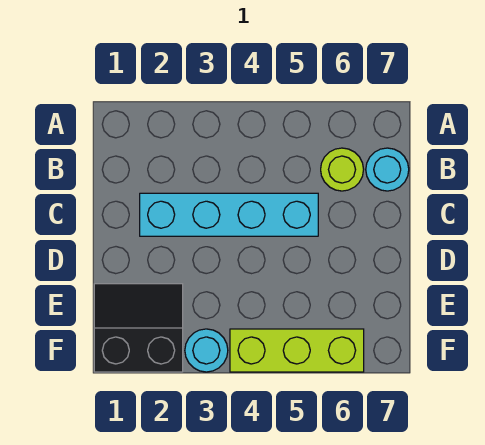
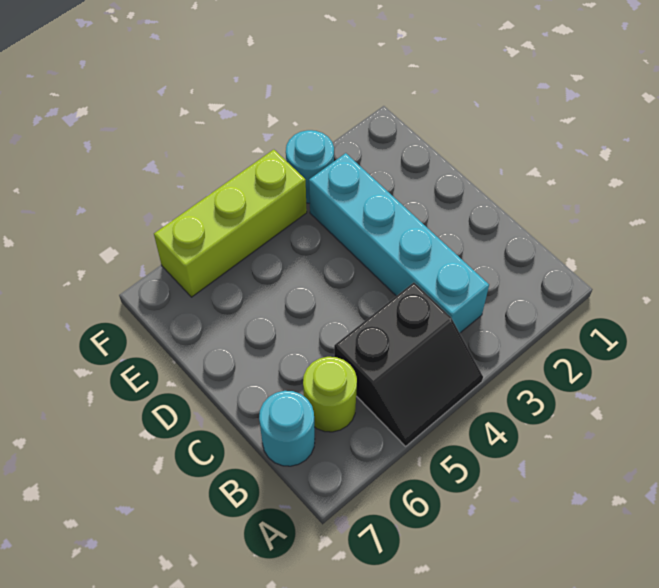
cyan 1x4 brick [140,193,318,236] -> cyan 1x4 brick turned to [309,153,489,333]
black 2x2 slope [94,284,183,372] -> black 2x2 slope moved to [334,283,483,446]

